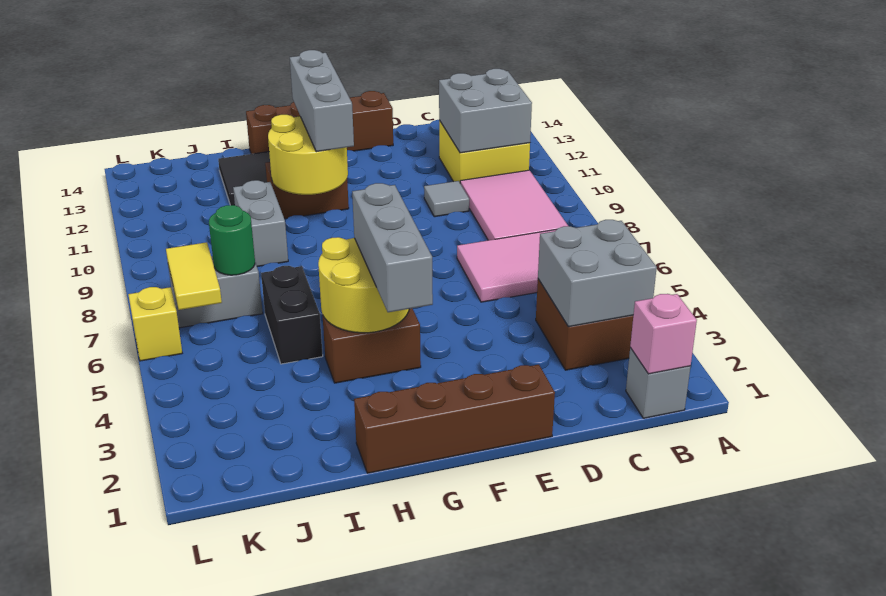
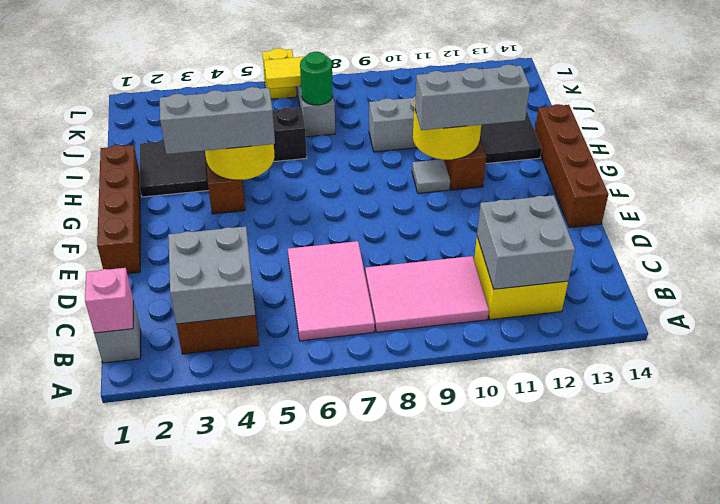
grey 1x1 tile [424,181,469,217] -> grey 1x1 tile moved to [412,159,450,193]
none -> black 2x2 tile [140,141,209,197]

